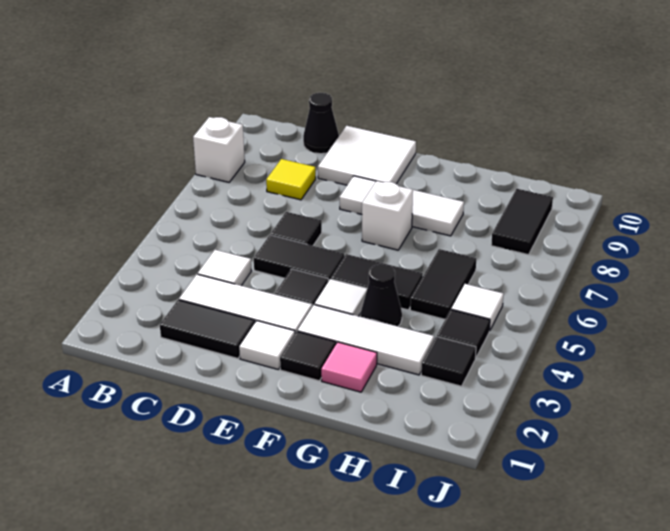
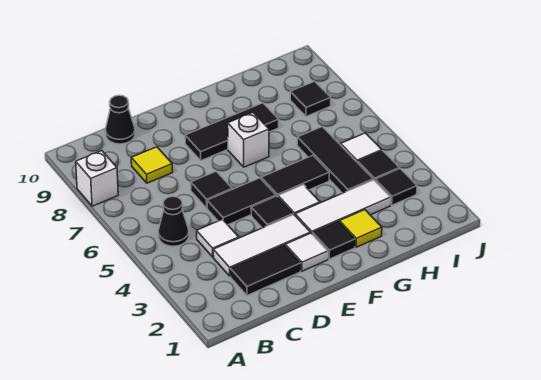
white 2x2 tile [318,126,416,185] -> none
white 1x3 tile [339,176,464,236] -> black 1x3 tile [185,103,279,161]
pink 1x1 tile [321,342,377,392] -> yellow 1x1 tile [340,210,382,247]
black 1x1 cone [361,264,402,326] -> black 1x1 cone moved to [158,196,189,246]
black 1x2 tile [410,249,476,319] -> black 1x3 tile [297,127,373,193]
black 1x2 tile [491,189,553,255] -> black 1x1 tile [290,81,331,116]

